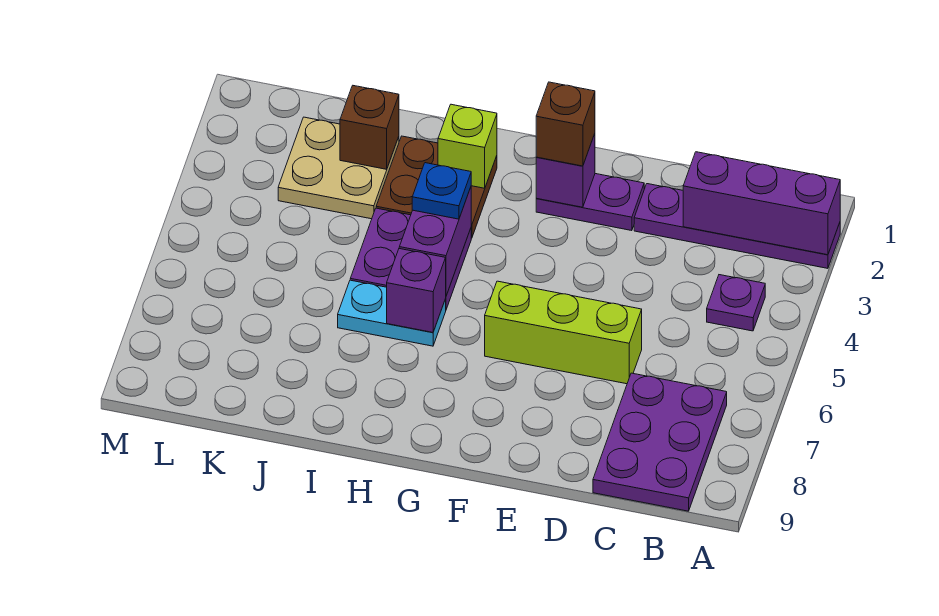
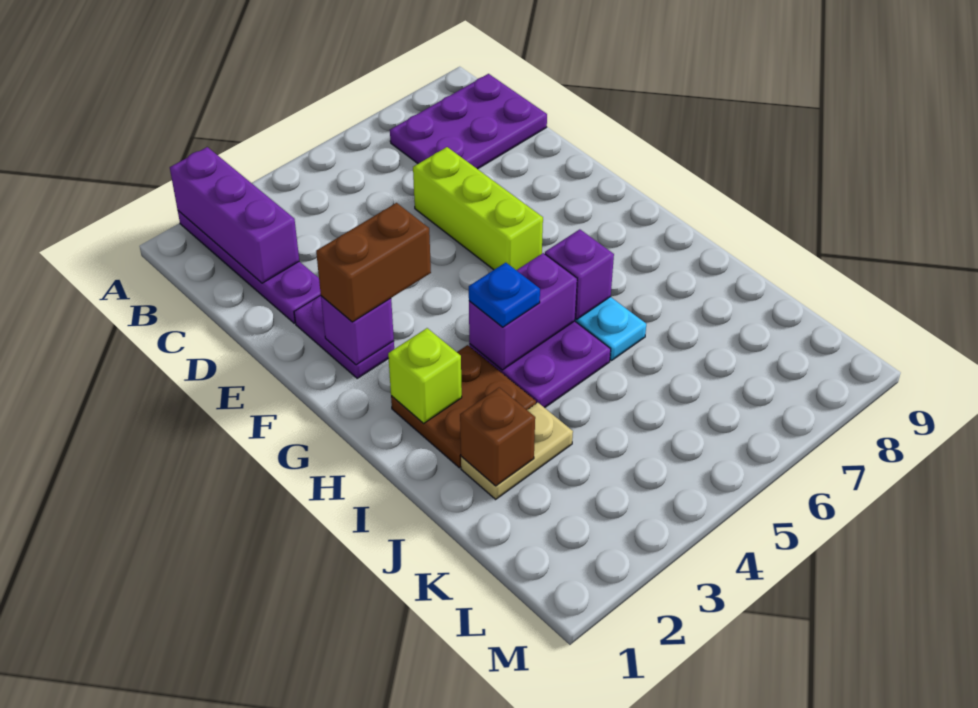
purple 1x1 plate [707,275,765,331] -> none
brown 1x1 brick [536,82,595,166] -> brown 1x2 brick [316,203,431,322]
tan 2x2 plate [278,117,399,219] -> tan 1x2 plate [461,403,573,499]

